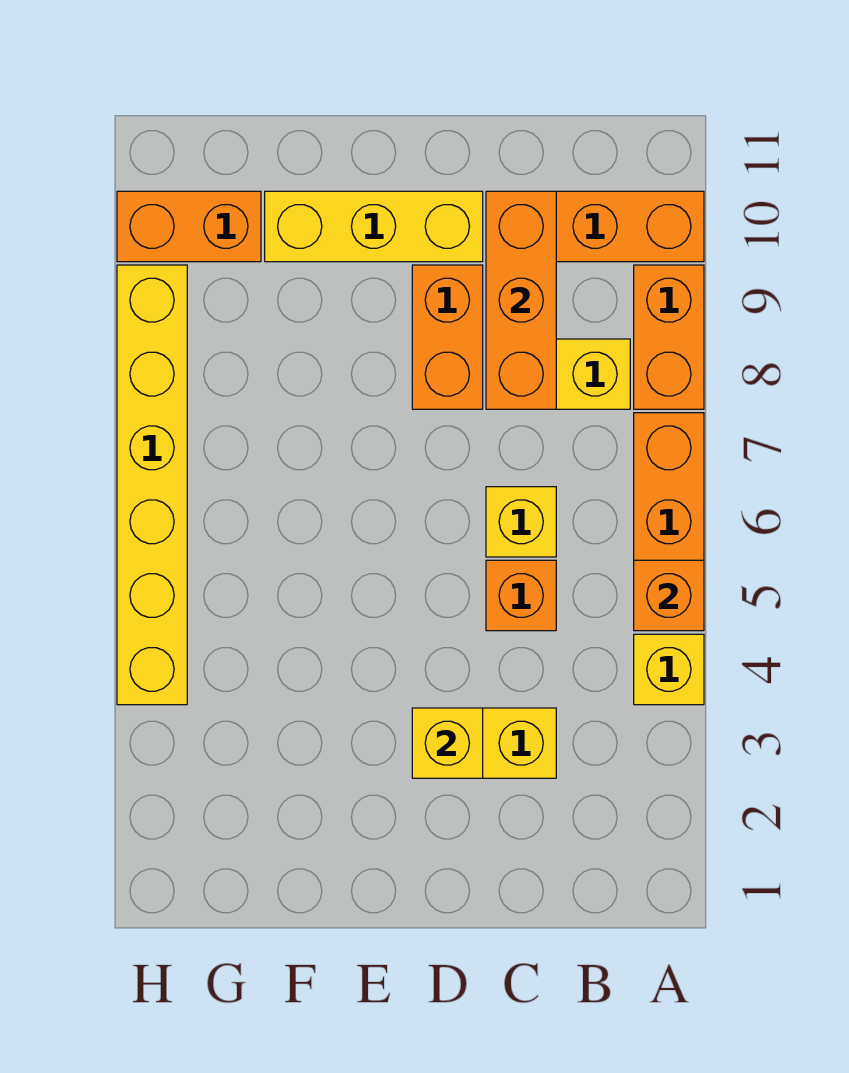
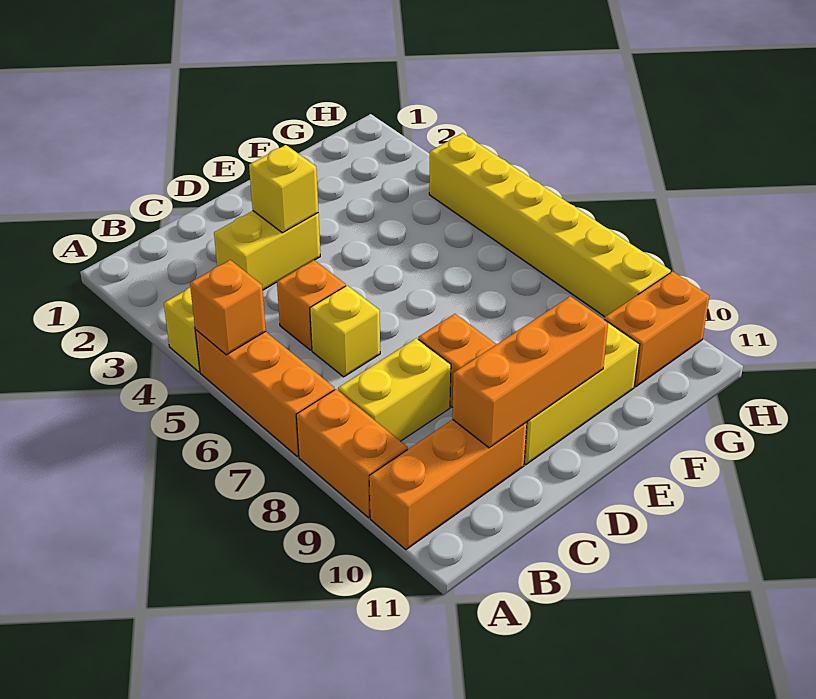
orange 1x3 brick [486,191,556,409] -> orange 1x3 brick turned to [452,296,608,448]

